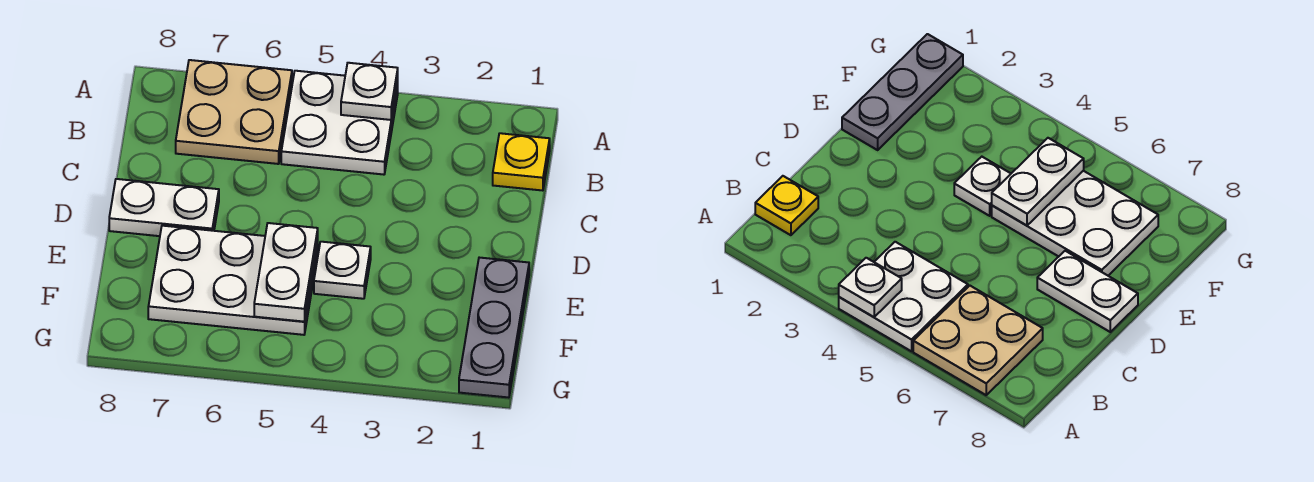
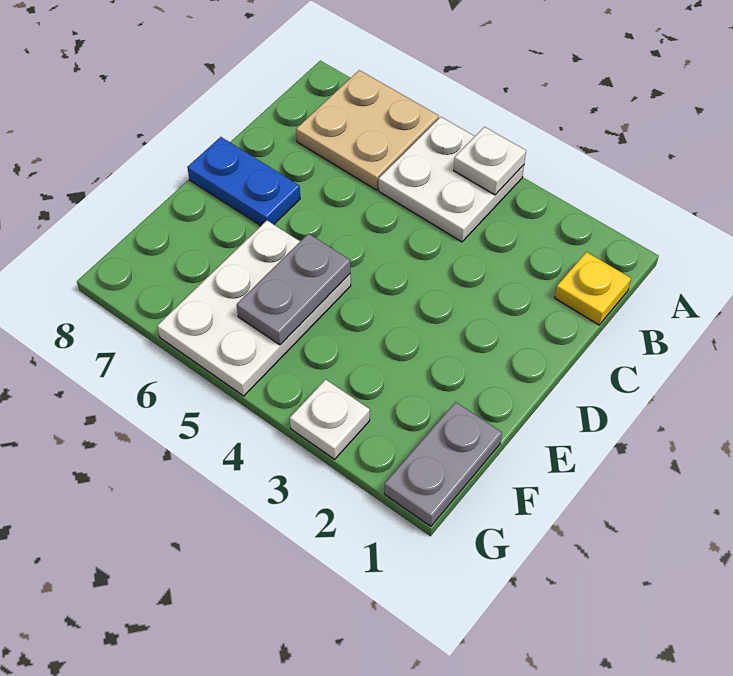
white 1x2 plate [109,179,219,236] -> blue 1x2 plate [187,137,300,226]
grey 1x3 plate [459,258,529,398] -> grey 1x2 plate [384,402,502,526]
white 1x1 plate [314,242,371,299] -> white 1x1 plate moved to [290,379,370,459]
white 2x3 plate [148,226,318,335] -> white 2x3 plate turned to [157,221,351,396]
white 1x2 plate [254,223,318,322] -> grey 1x2 plate [237,234,350,345]

